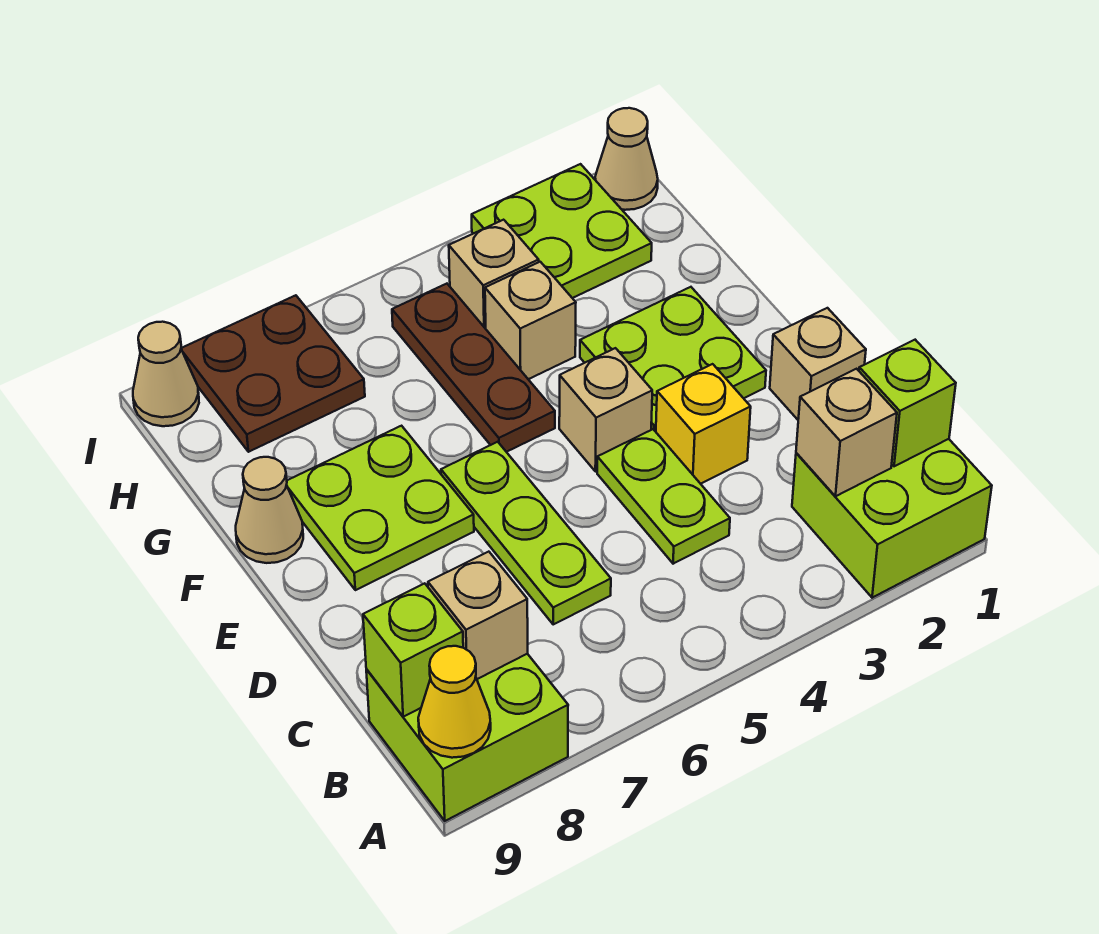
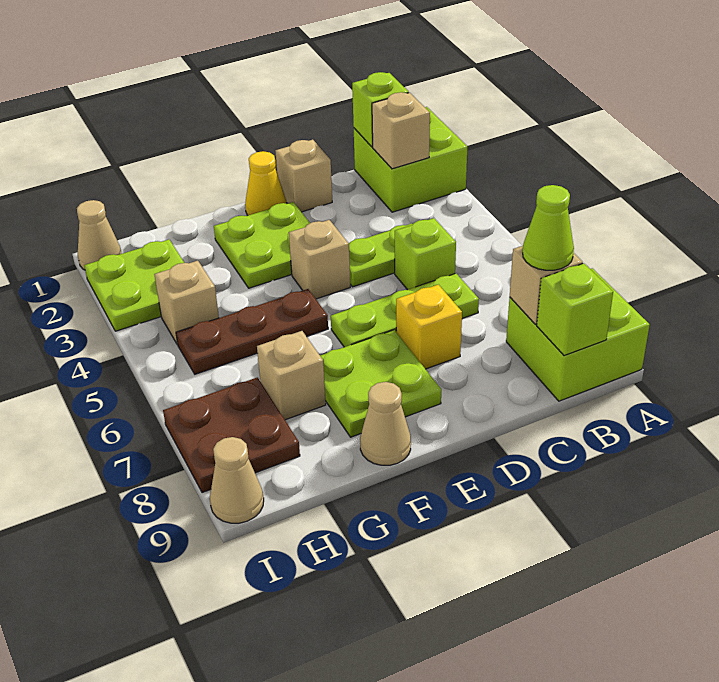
yellow 1x1 cone [418,646,491,758] -> yellow 1x1 cone moved to [245,151,286,215]
none -> lime 1x1 cone [523,185,574,270]
none -> lime 1x1 brick [395,218,456,290]
yellow 1x1 brick [656,364,751,484] -> yellow 1x1 brick moved to [396,285,462,369]
tan 1x1 brick [485,262,576,379] -> tan 1x1 brick moved to [257,331,326,420]

